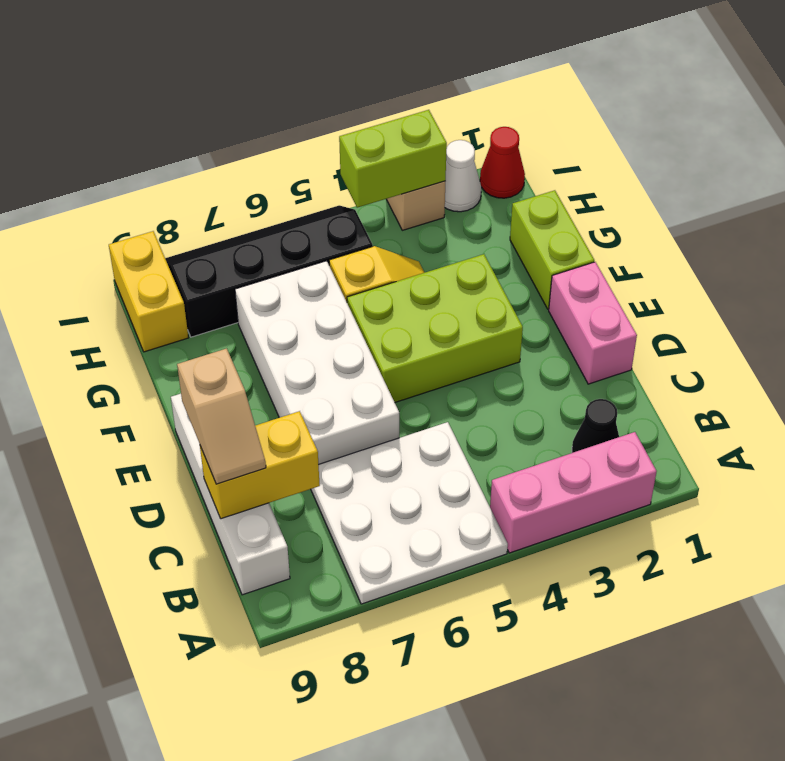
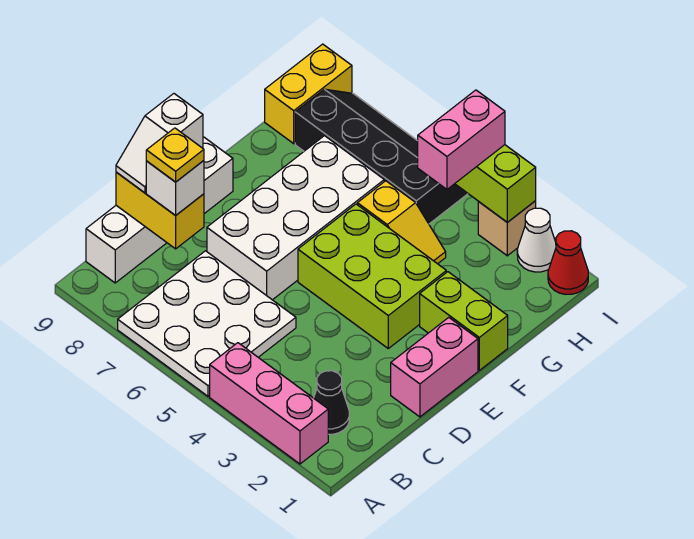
none -> white 1x1 brick [146,161,204,216]
none -> yellow 1x1 plate [146,128,204,182]
tan 1x2 slope [177,348,266,484] -> white 1x2 slope [116,94,203,193]
lime 1x2 brick [510,190,594,309] -> lime 1x2 brick turned to [420,272,508,370]
none -> pink 1x2 brick [418,90,505,189]

